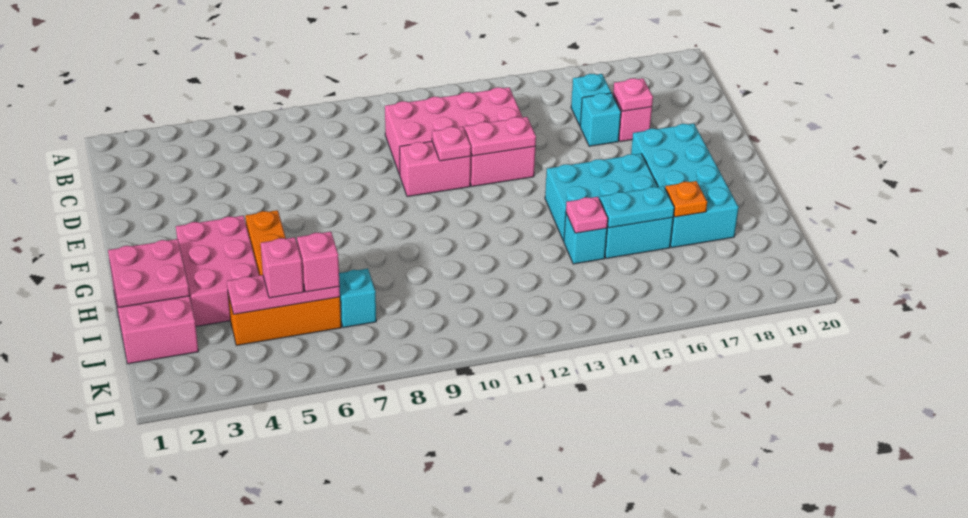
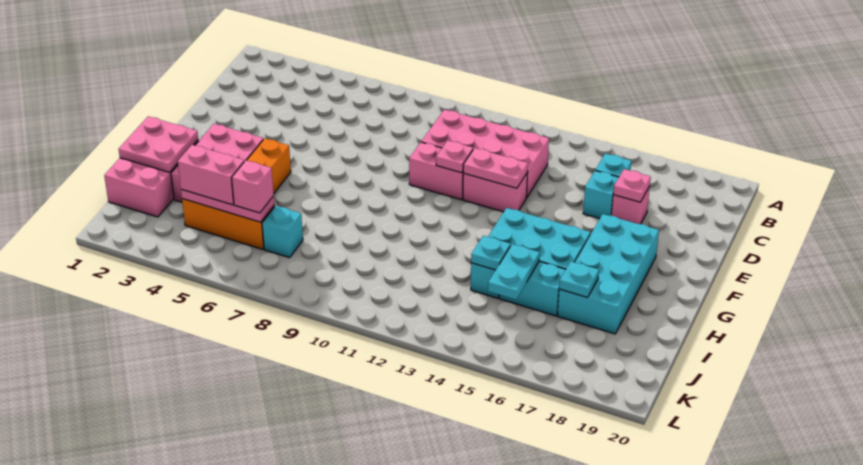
pink 1x1 plate [566,197,608,233] -> cyan 1x1 plate [471,236,511,270]
cyan 1x2 plate [599,186,674,228] -> cyan 1x2 plate turned to [488,244,540,300]
orange 1x1 plate [665,181,707,217] -> cyan 1x1 plate [559,261,599,297]
pink 1x1 brick [261,237,304,298] -> pink 1x2 brick [177,145,244,205]

